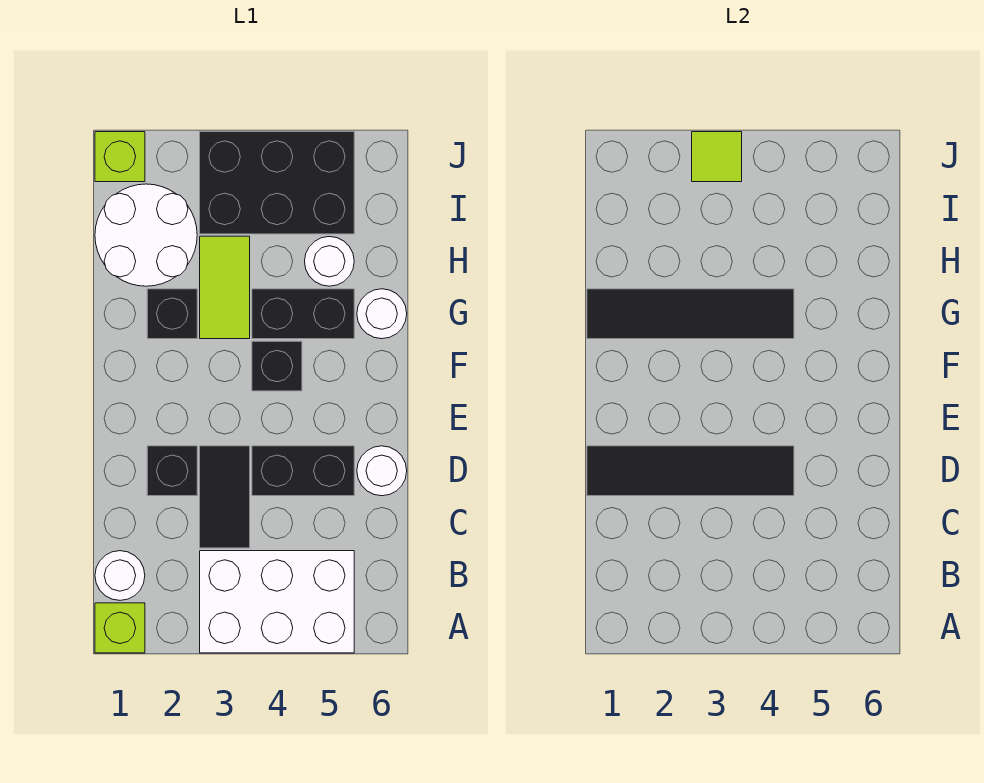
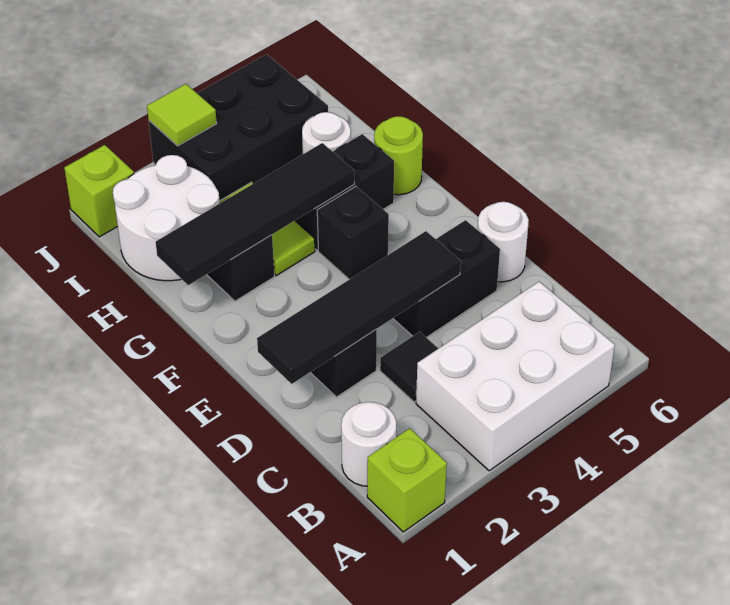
black 1x2 tile [200,446,250,548] -> black 1x1 tile [380,332,438,402]
white 1x1 round brick [357,289,407,339] -> lime 1x1 round brick [374,116,423,195]

